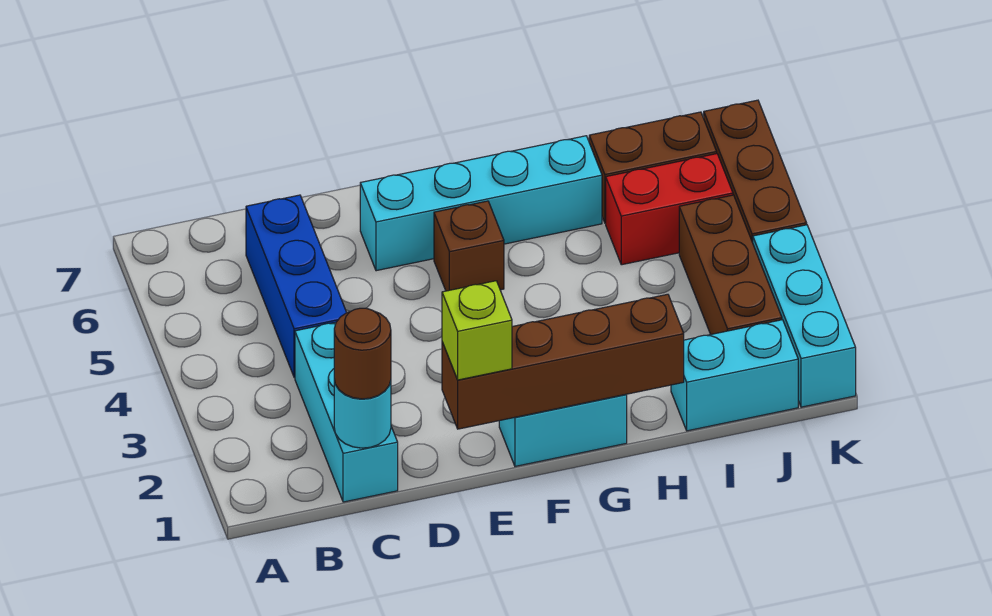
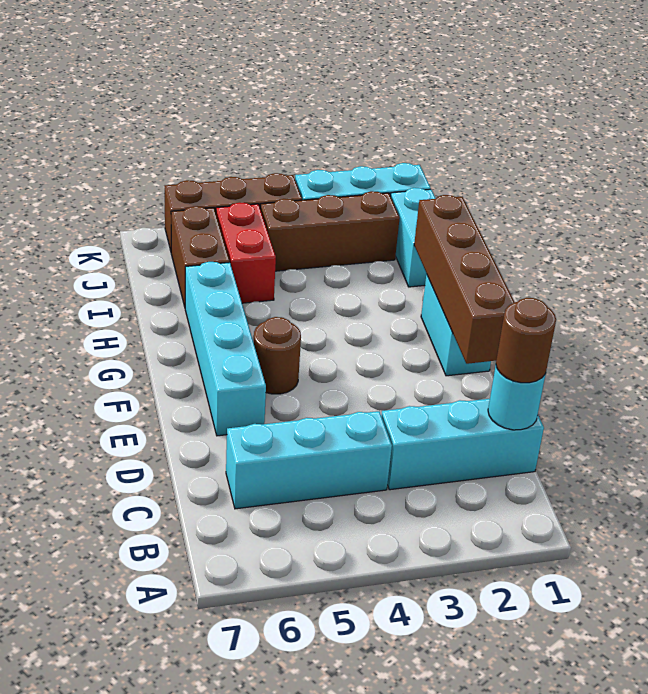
blue 1x3 brick [246,195,347,377] -> cyan 1x3 brick [226,411,392,509]
lime 1x1 brick [442,281,512,380] -> none
brown 1x1 brick [434,201,504,291] -> brown 1x1 round brick [254,317,301,394]

